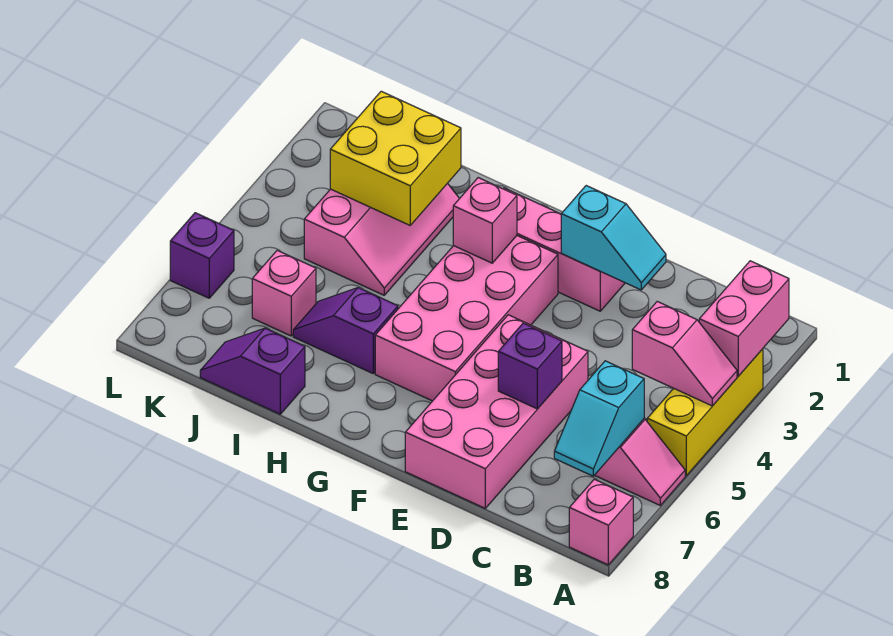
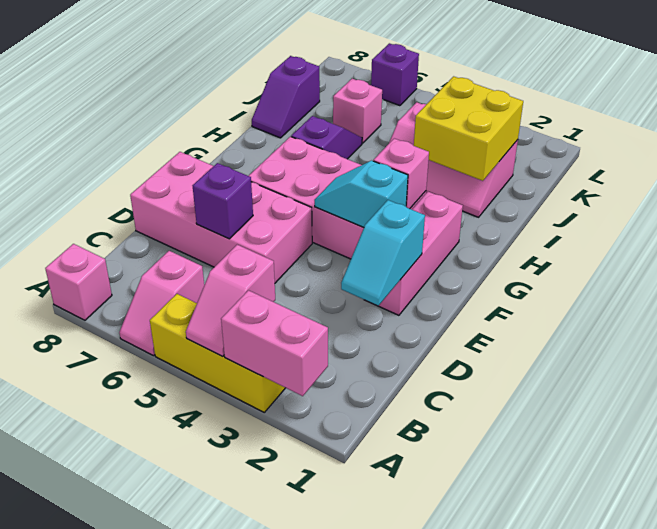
cyan 1x2 slope [554,361,644,476] -> cyan 1x2 slope moved to [314,161,408,228]
purple 1x2 slope [200,328,305,414] -> purple 1x2 slope turned to [252,56,320,138]

